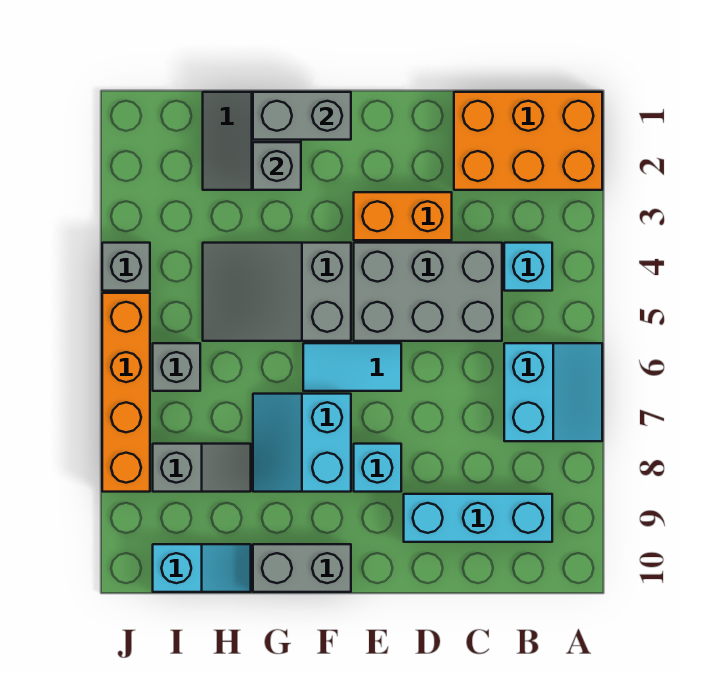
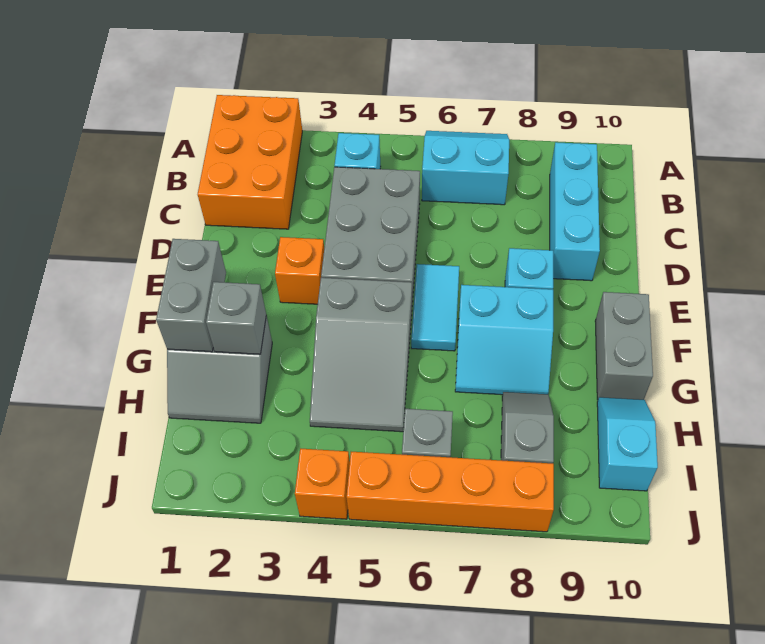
orange 1x2 brick [354,192,452,240] -> orange 1x1 brick [275,237,324,304]
grey 1x1 brick [102,243,150,291] -> orange 1x1 brick [295,448,350,519]

